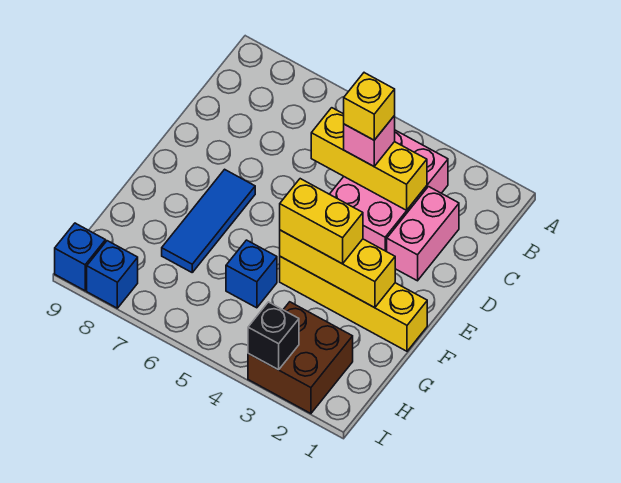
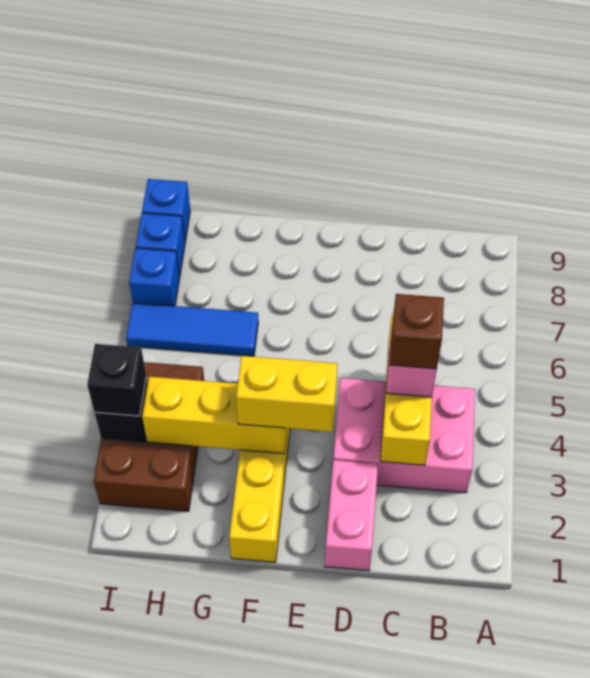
pink 1x2 brick [387,187,459,281] -> pink 1x2 brick turned to [325,460,378,571]
yellow 1x1 brick [344,73,395,140] -> brown 1x1 brick [390,294,444,369]
blue 1x3 tile [162,169,255,272] -> blue 1x3 tile moved to [126,303,258,356]
yellow 1x3 brick [280,230,395,308] -> yellow 1x3 brick turned to [142,376,287,453]
yellow 1x2 brick [280,179,363,264] -> yellow 1x2 brick turned to [236,356,337,432]
blue 1x1 brick [226,240,277,308] -> blue 1x1 brick moved to [129,248,180,306]
brown 2x2 brick [248,302,353,413] -> brown 2x3 brick [94,362,204,511]
none -> black 1x1 brick [87,344,146,416]

